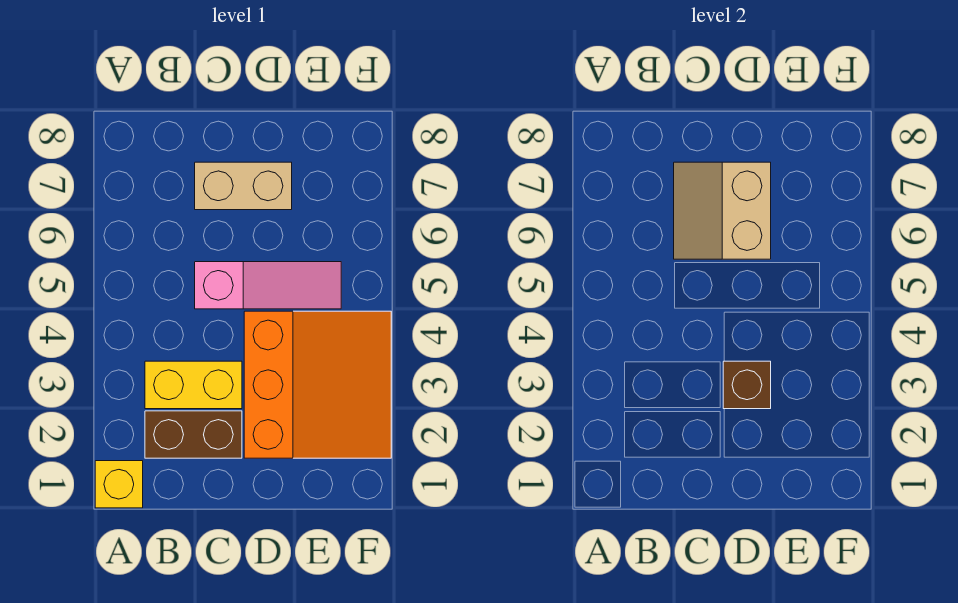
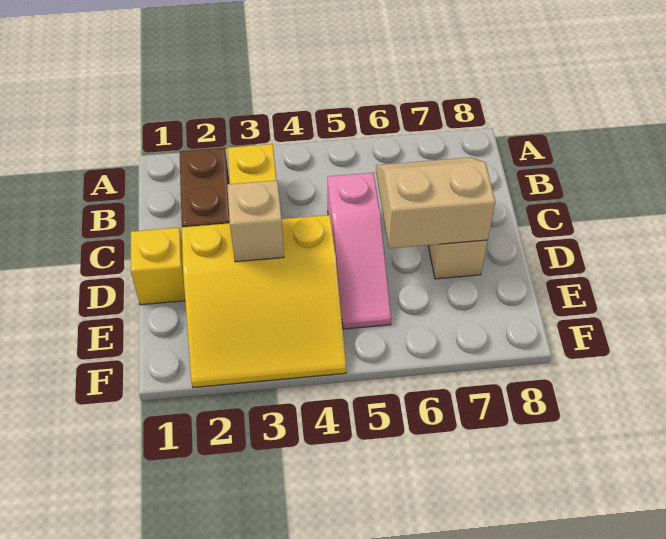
yellow 1x1 brick [95,461,143,508] -> yellow 1x1 brick moved to [131,228,185,305]
orange 3x3 slope [244,311,391,458] -> yellow 3x3 slope [182,215,346,387]
brown 1x1 brick [723,361,771,409] -> tan 1x1 brick [227,180,284,262]

